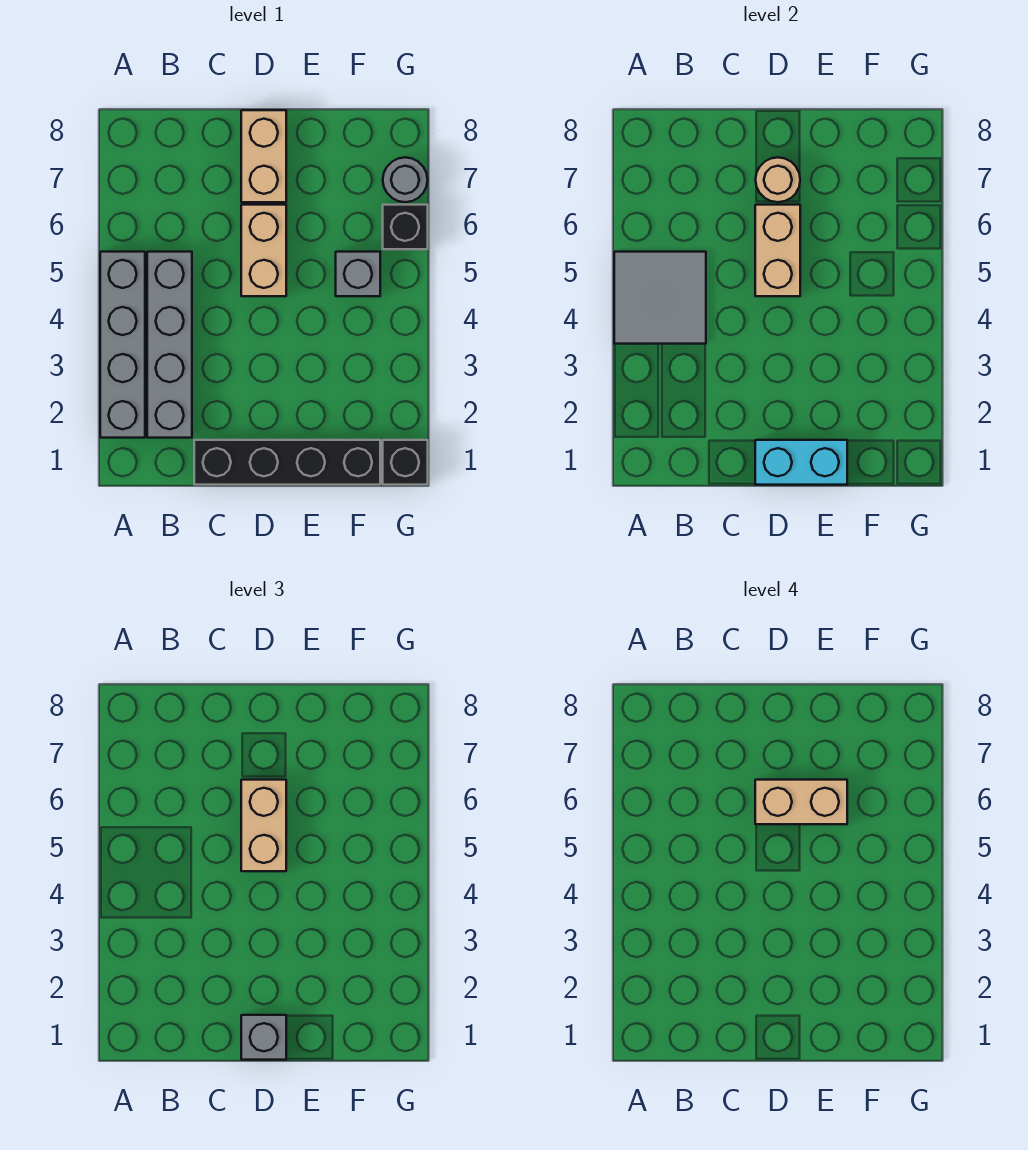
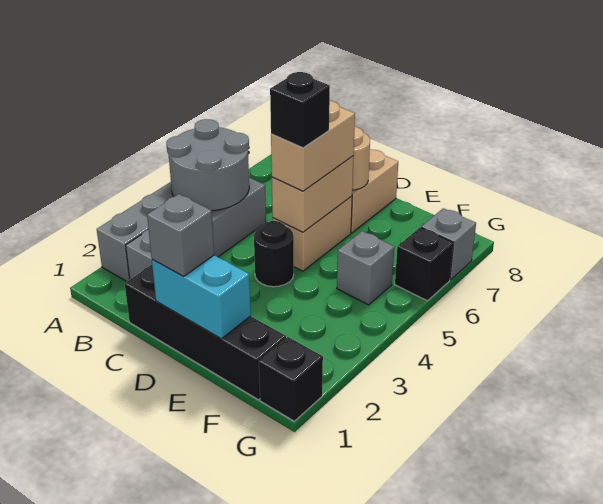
grey 2x2 tile [614,252,706,344] -> grey 2x2 round brick [166,119,249,211]
none -> black 1x1 round brick [254,221,294,287]
none -> black 1x1 brick [270,72,330,148]
tan 1x2 brick [755,780,847,824] -> none
grey 1x1 round brick [383,157,428,202] -> grey 1x1 brick [421,208,476,280]

